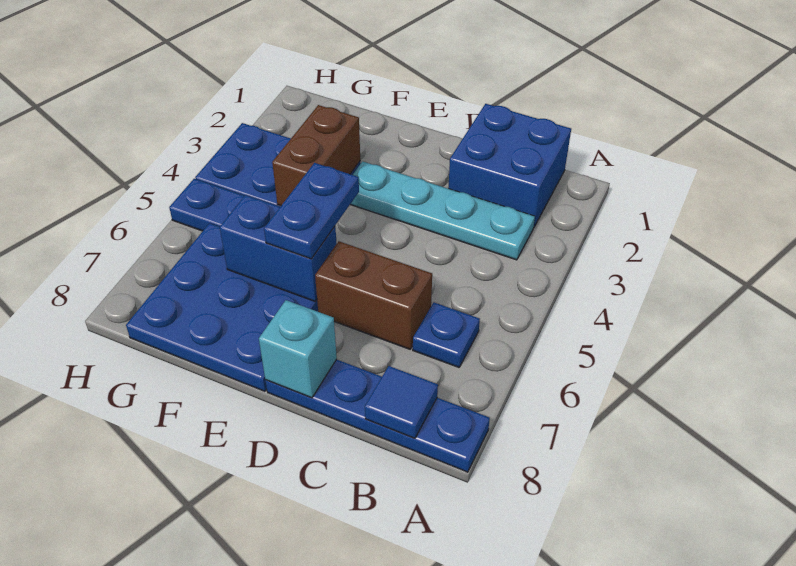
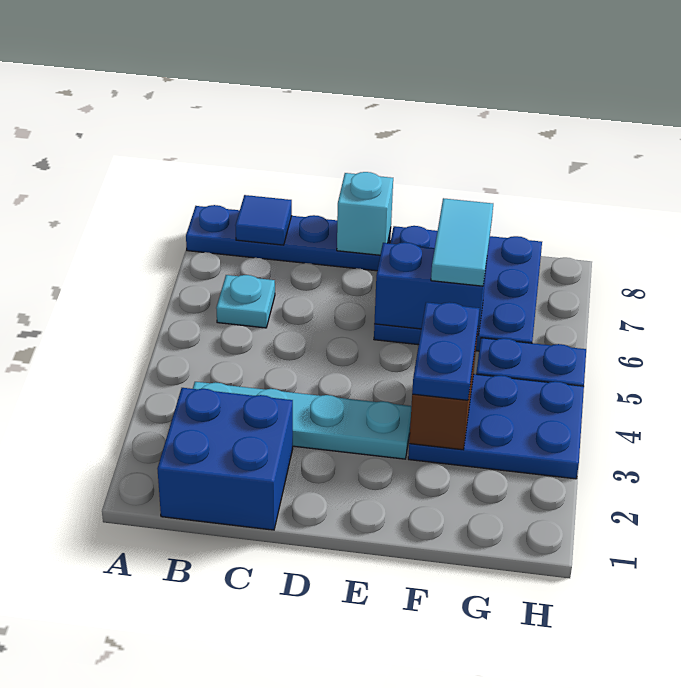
blue 1x1 plate [413,303,480,367] -> cyan 1x1 plate [216,275,275,328]
brown 1x2 brick [315,241,432,349] -> none
blue 1x2 plate [264,163,359,259] -> blue 1x2 plate moved to [412,302,480,400]
none -> cyan 1x2 tile [431,198,493,286]

